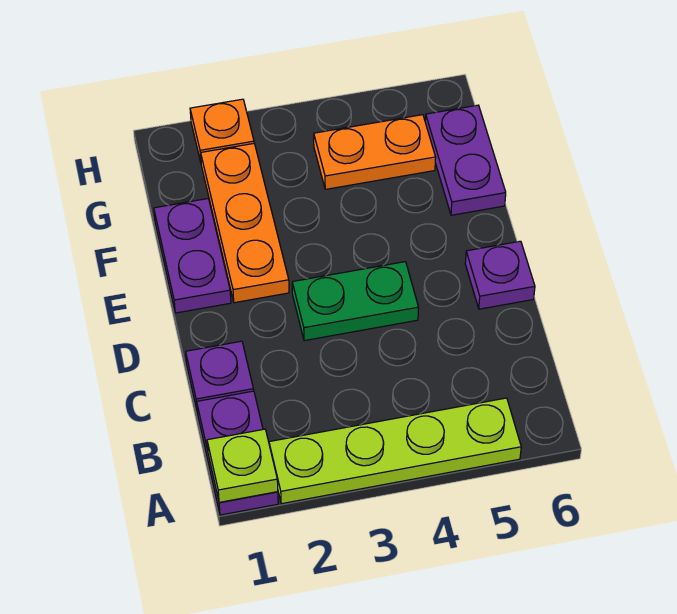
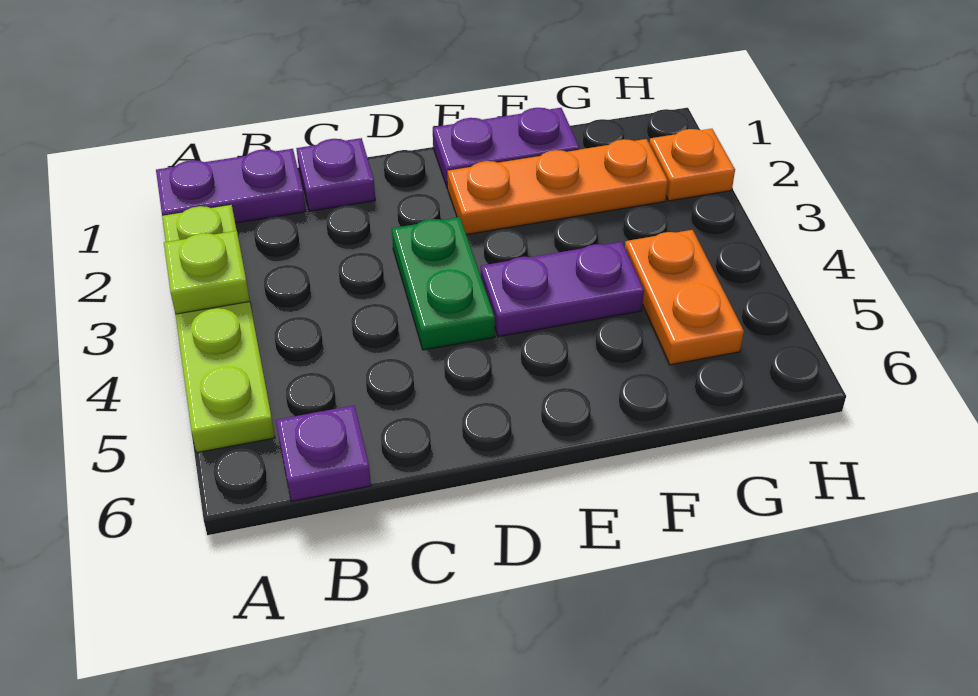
lime 1x1 plate [207,429,278,502] -> lime 1x1 plate moved to [164,231,250,314]
purple 1x1 plate [465,241,535,309] -> purple 1x1 plate moved to [276,406,371,501]
purple 1x2 plate [425,105,506,215] -> purple 1x2 plate moved to [481,242,644,337]

